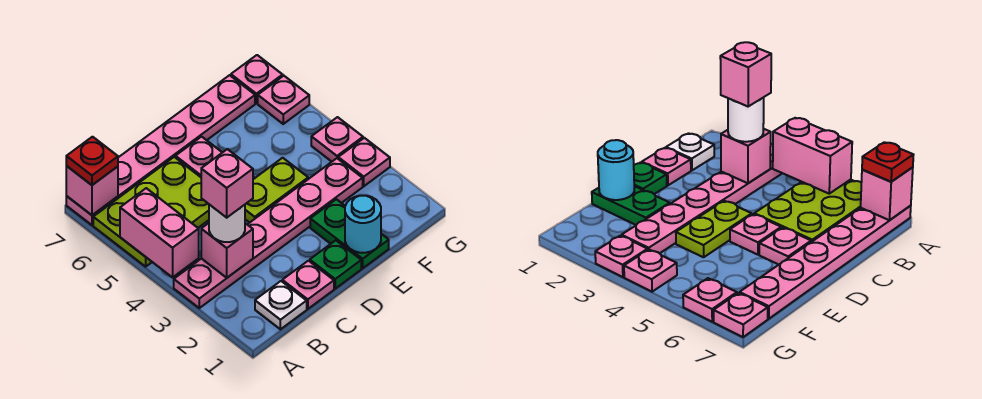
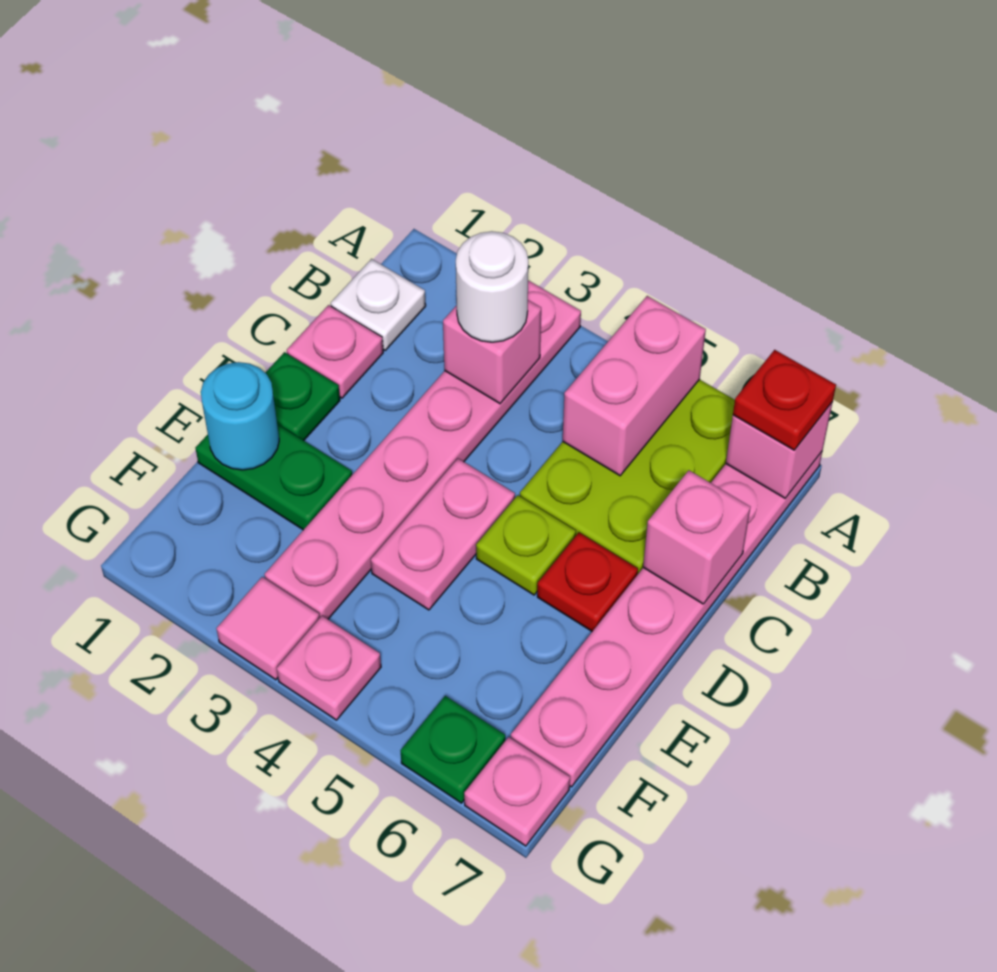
pink 1x2 brick [120,188,199,277] -> pink 1x2 brick turned to [563,296,706,476]
pink 1x1 brick [201,149,253,218] -> pink 1x1 brick moved to [643,470,750,604]
lime 1x2 plate [245,158,308,223] -> pink 1x2 plate [371,459,515,610]
pink 1x1 plate [730,214,781,255] -> lime 1x1 plate [476,495,576,595]
pink 1x1 plate [176,137,222,177] -> red 1x1 plate [537,533,638,631]
pink 1x1 plate [338,138,390,186] -> pink 1x1 tile [216,577,320,680]
pink 1x1 plate [258,76,309,124] -> green 1x1 plate [401,696,505,803]

